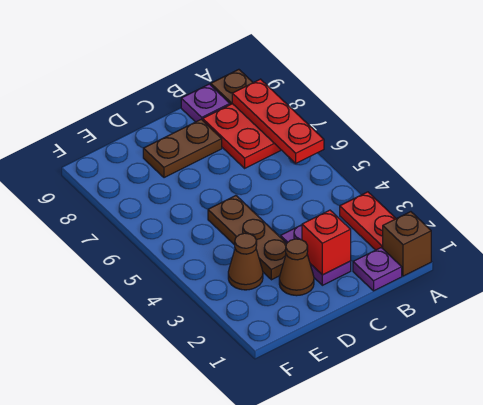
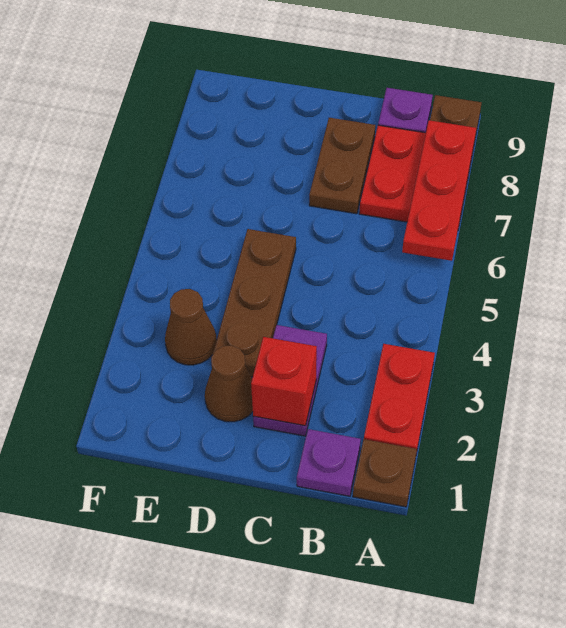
brown 1x1 brick [383,212,431,276] -> brown 1x1 plate [353,439,417,507]
brown 1x2 plate [143,119,222,178] -> brown 1x2 plate turned to [309,118,375,214]

